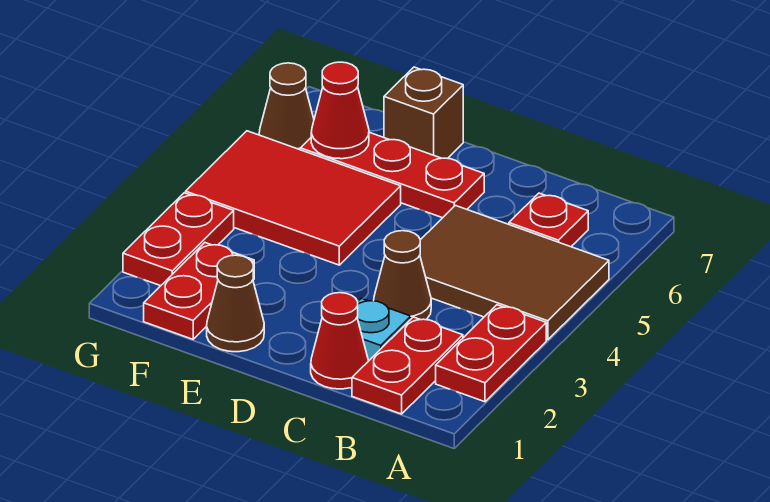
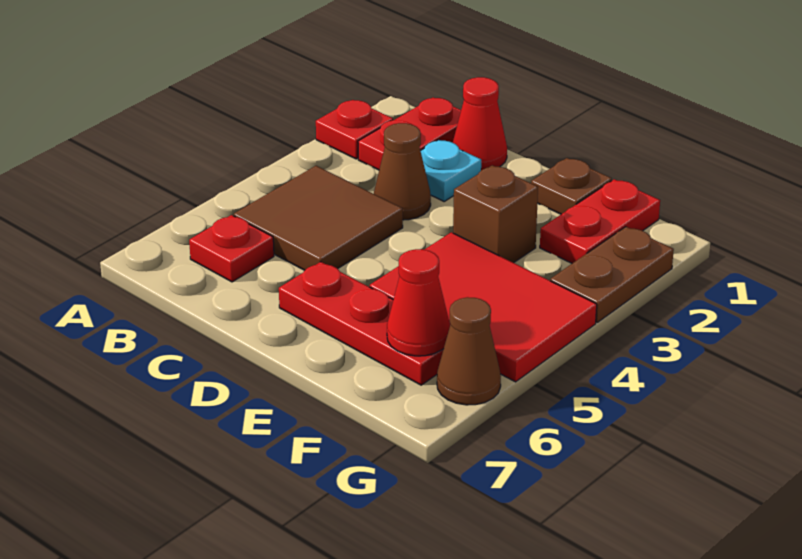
red 1x2 plate [436,305,546,402] -> red 1x1 plate [316,100,393,159]
brown 2x3 tile [420,206,609,340] -> brown 2x2 tile [234,166,403,270]
brown 1x1 cone [207,255,264,352] -> brown 1x1 plate [531,158,612,214]
brown 1x1 brick [384,67,463,158] -> brown 1x1 brick moved to [453,165,538,263]
red 1x2 plate [123,193,234,286] -> brown 1x2 plate [550,227,674,322]

